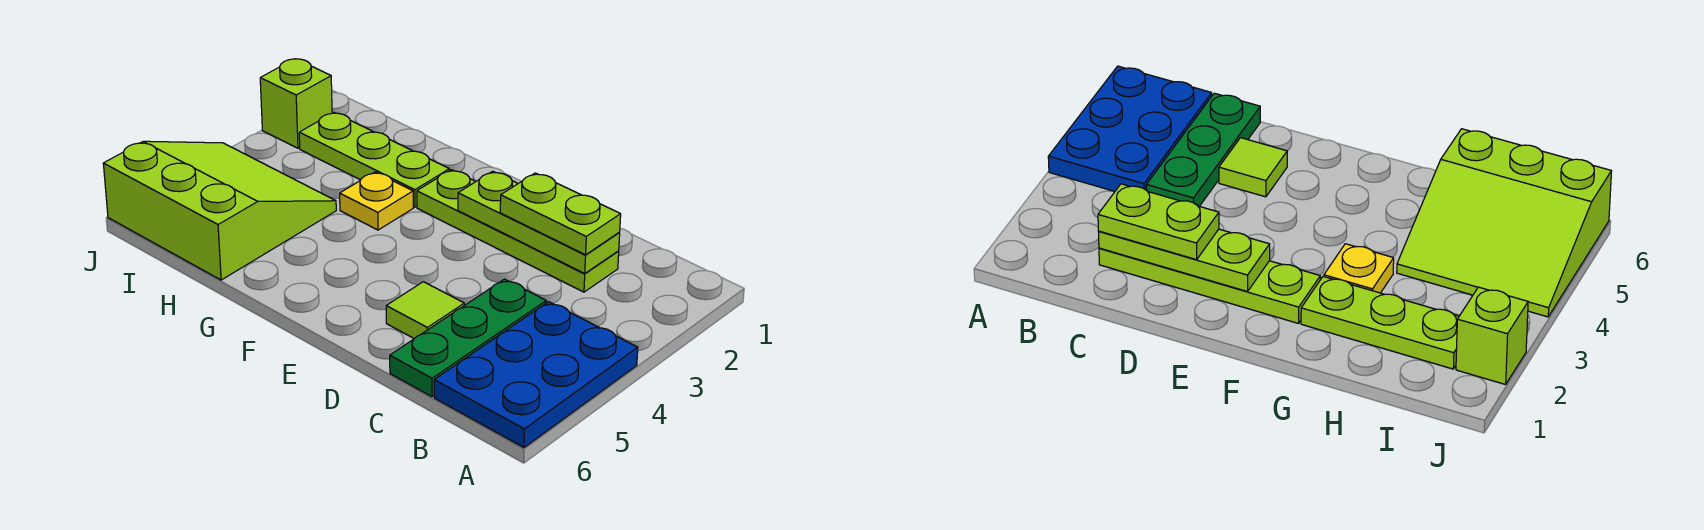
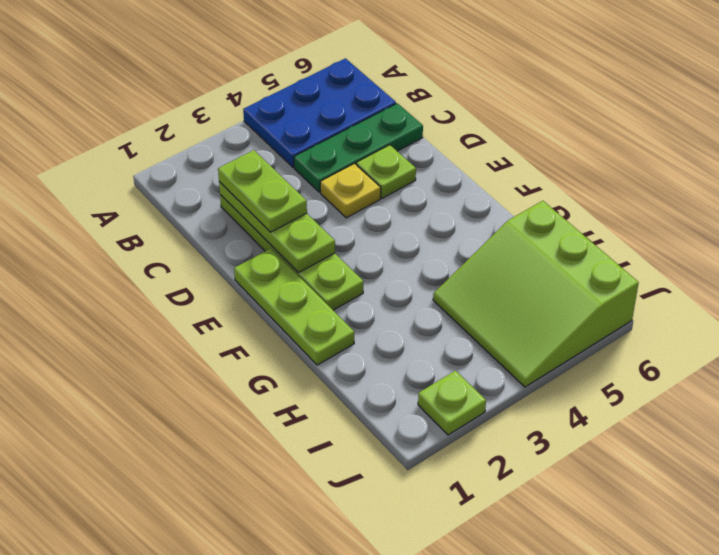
lime 1x1 tile [386,282,464,339] -> lime 1x1 plate [356,145,416,198]
lime 1x3 plate [299,113,449,207] -> lime 1x3 plate moved to [234,248,354,365]
yellow 1x1 plate [340,172,413,230] -> yellow 1x1 plate moved to [320,164,381,218]
lime 1x1 brick [260,59,332,148] -> lime 1x1 plate [418,371,486,435]

